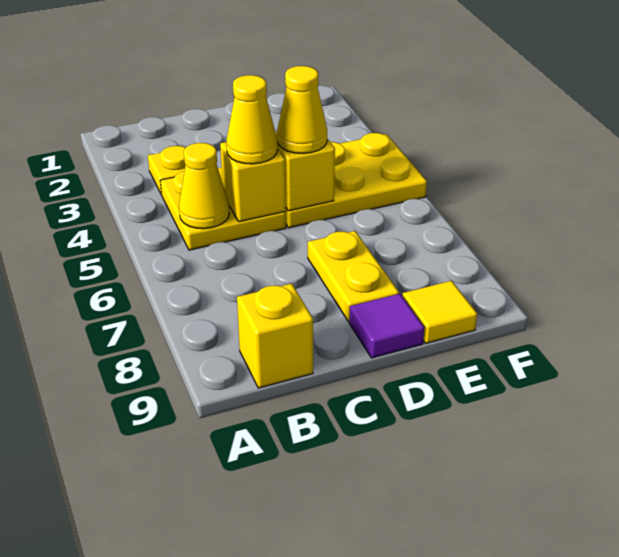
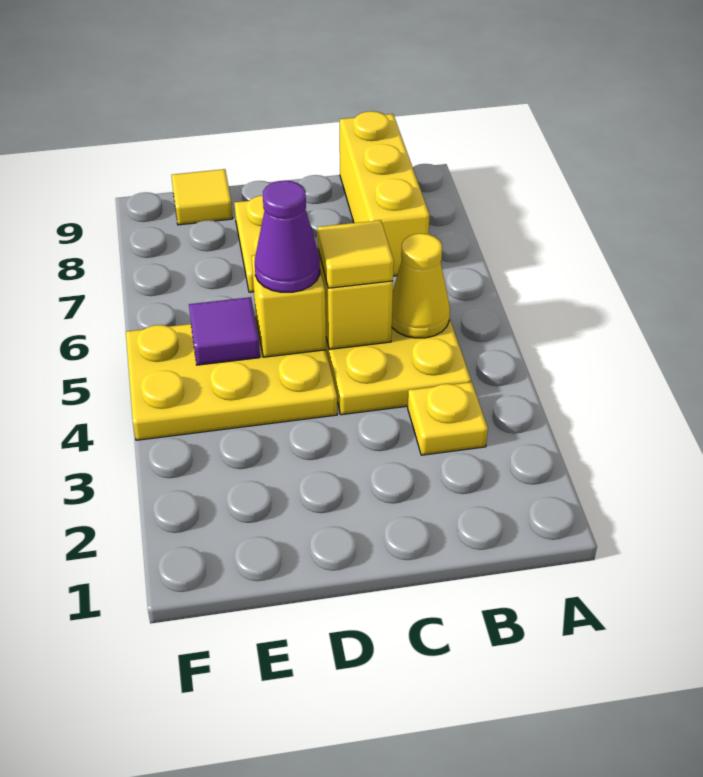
yellow 1x1 brick [237,284,313,388] -> yellow 1x3 brick [340,111,430,276]
yellow 1x1 cone [226,75,278,164] -> yellow 1x1 tile [318,220,394,288]
yellow 1x1 cone [277,66,327,153] -> purple 1x1 cone [255,181,320,292]
purple 1x1 tile [349,294,424,358] -> purple 1x1 tile moved to [189,297,260,365]

